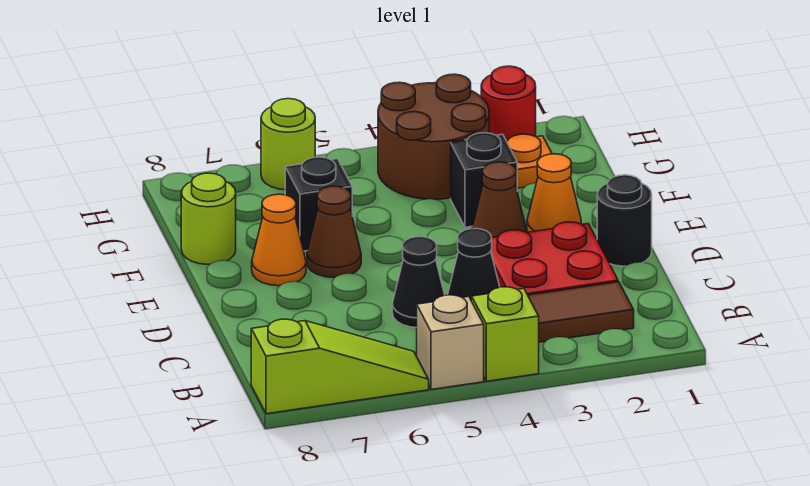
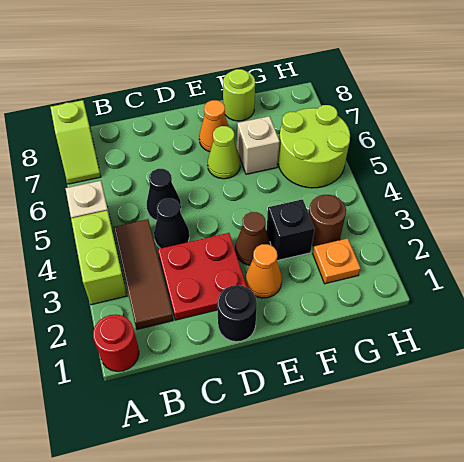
lime 1x1 brick [472,287,539,381] -> lime 1x2 brick [71,210,127,305]
lime 1x3 slope [251,319,429,414] -> lime 1x2 slope [50,100,101,184]
brown 1x1 cone [307,186,361,277] -> lime 1x1 cone [208,126,241,179]
black 1x1 brick [285,157,352,251] -> tan 1x1 brick [237,116,280,174]
brown 2x2 round brick [378,74,489,199] -> brown 1x1 round brick [309,195,346,246]
red 1x1 round brick [481,66,536,141] -> red 1x1 round brick moved to [93,314,139,371]
lime 1x1 round brick [261,99,315,190] -> lime 2x2 round brick [278,105,350,188]

